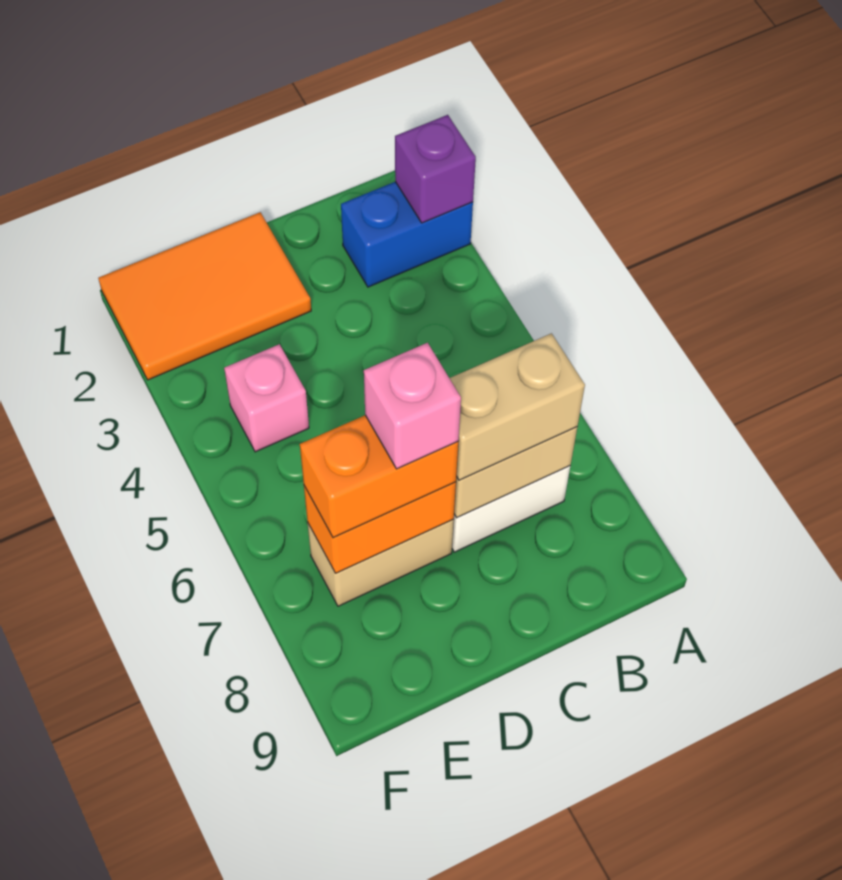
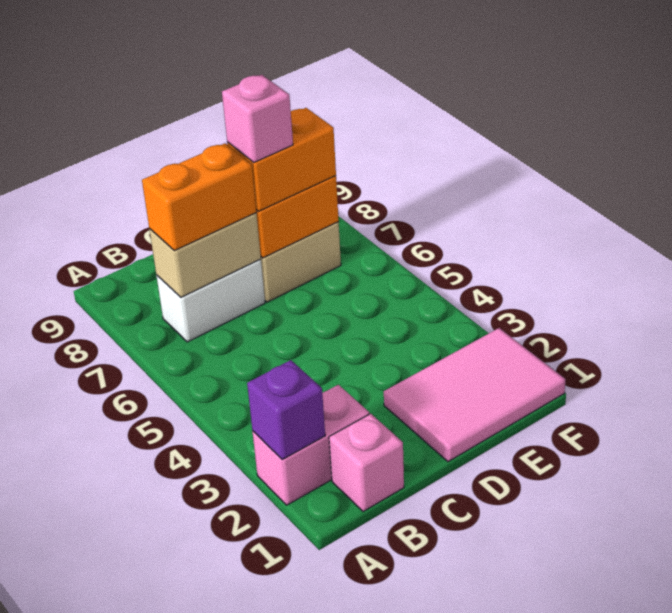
blue 1x2 brick [341,182,473,287] -> pink 1x2 brick [252,385,369,505]
tan 1x2 brick [450,333,585,480] -> orange 1x2 brick [142,143,256,251]
orange 2x3 tile [98,212,311,380] -> pink 2x3 tile [384,328,565,462]
pink 1x1 brick [224,344,309,452] -> pink 1x1 brick moved to [329,414,404,511]

